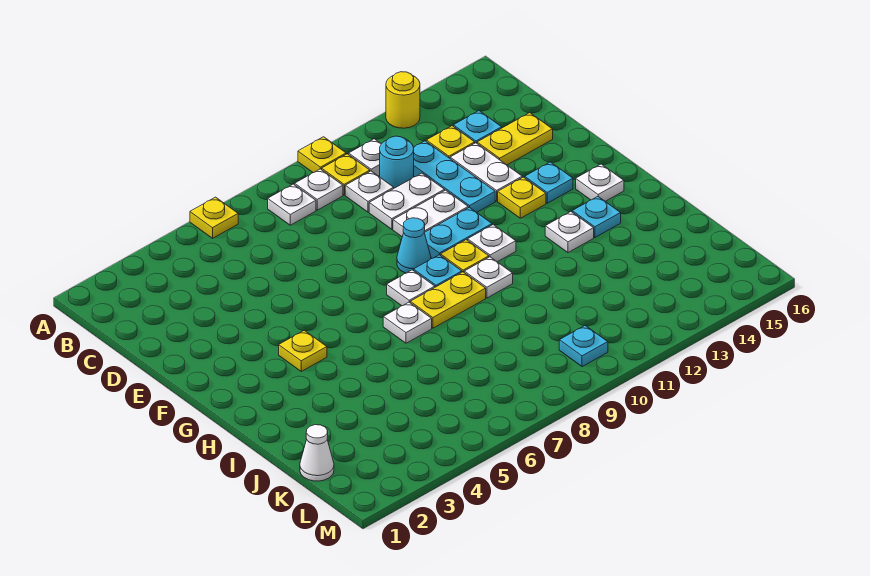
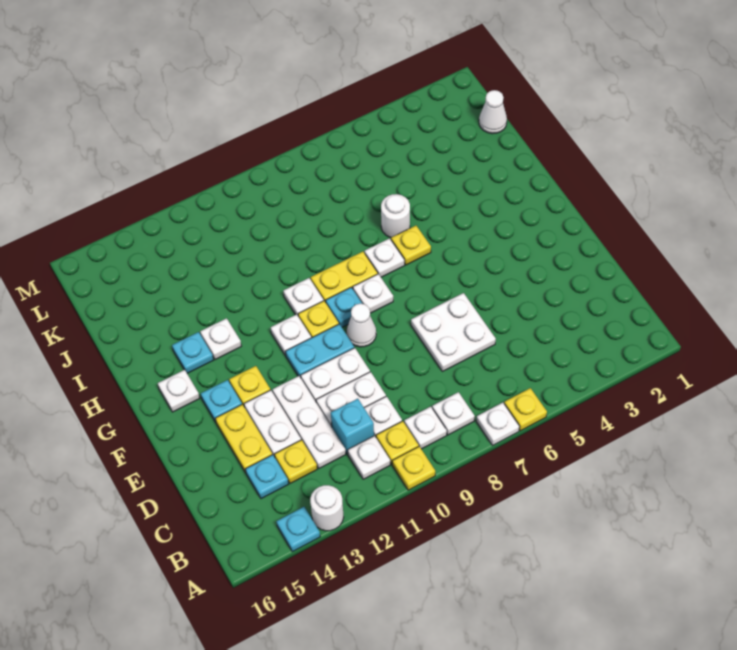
none -> white 1x1 plate [476,403,519,445]
yellow 1x1 round brick [386,72,420,128] -> white 1x1 round brick [310,485,344,531]
cyan 1x1 round brick [380,136,414,188] -> cyan 1x1 brick [331,399,374,454]
cyan 1x3 plate [414,141,495,212] -> white 1x3 plate [273,376,346,468]
none -> white 2x2 plate [411,293,496,371]
yellow 1x2 plate [477,113,553,165] -> yellow 1x2 plate turned to [215,404,272,473]
cyan 1x1 cone [397,218,431,273] -> white 1x1 cone [347,303,376,347]
yellow 1x1 plate [279,330,327,371] -> yellow 1x1 plate moved to [391,226,431,265]
none -> white 1x1 round brick [381,194,410,238]
cyan 1x1 plate [559,326,608,367] -> cyan 1x1 plate moved to [276,507,320,552]

